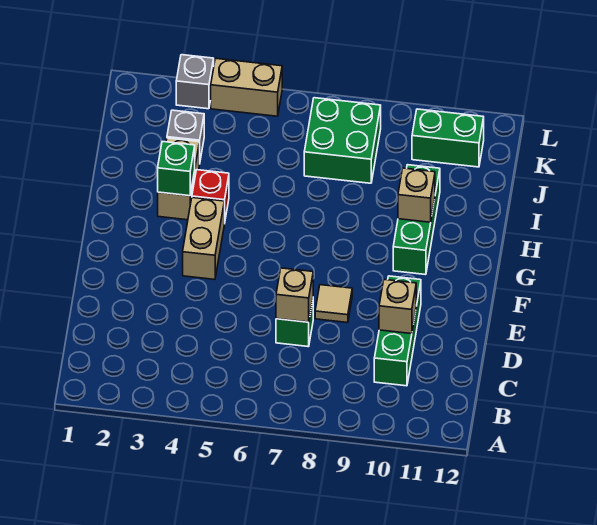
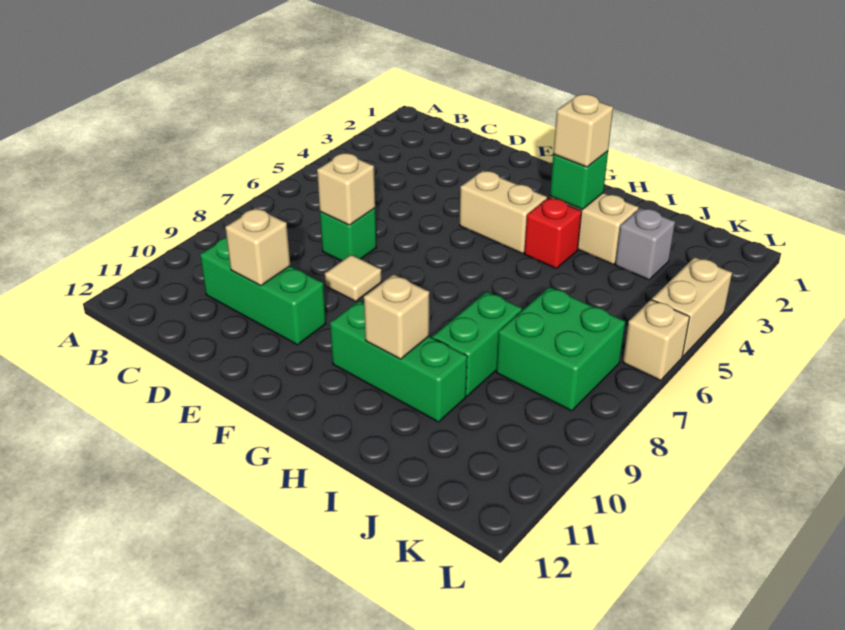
none -> tan 1x1 brick [553,94,613,167]
green 1x2 brick [412,109,484,167] -> green 1x2 brick moved to [432,292,522,396]
grey 1x1 brick [176,55,214,109] -> none
none -> tan 1x1 brick [623,300,690,381]

